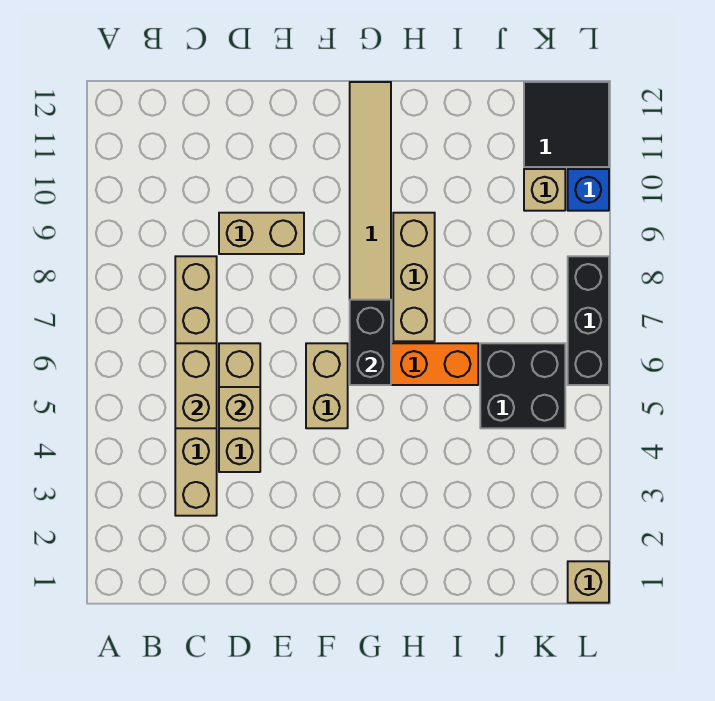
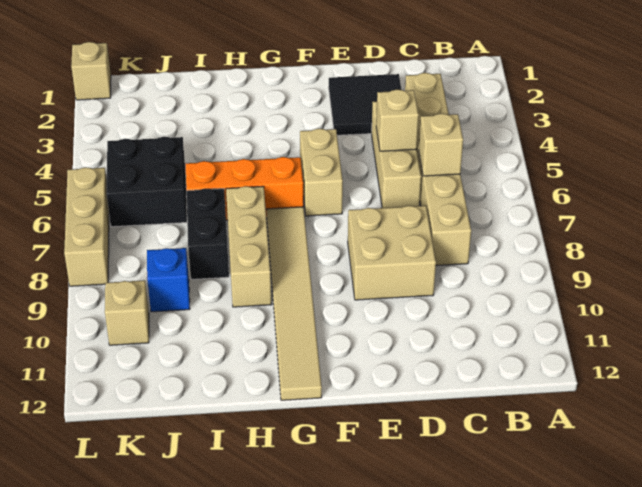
tan 1x2 brick [175,343,217,428] -> tan 1x1 brick [419,114,463,176]
tan 1x2 brick [219,213,304,254] -> tan 2x2 brick [348,206,436,300]
black 1x2 brick [350,300,391,385] -> black 1x2 brick moved to [186,188,229,279]
black 2x2 tile [524,82,609,167] -> black 2x2 tile moved to [329,74,402,135]
black 1x3 brick [568,256,609,385] -> tan 1x3 brick [64,167,109,286]
blue 1x1 brick [568,169,609,211] -> blue 1x1 brick moved to [147,248,190,312]

